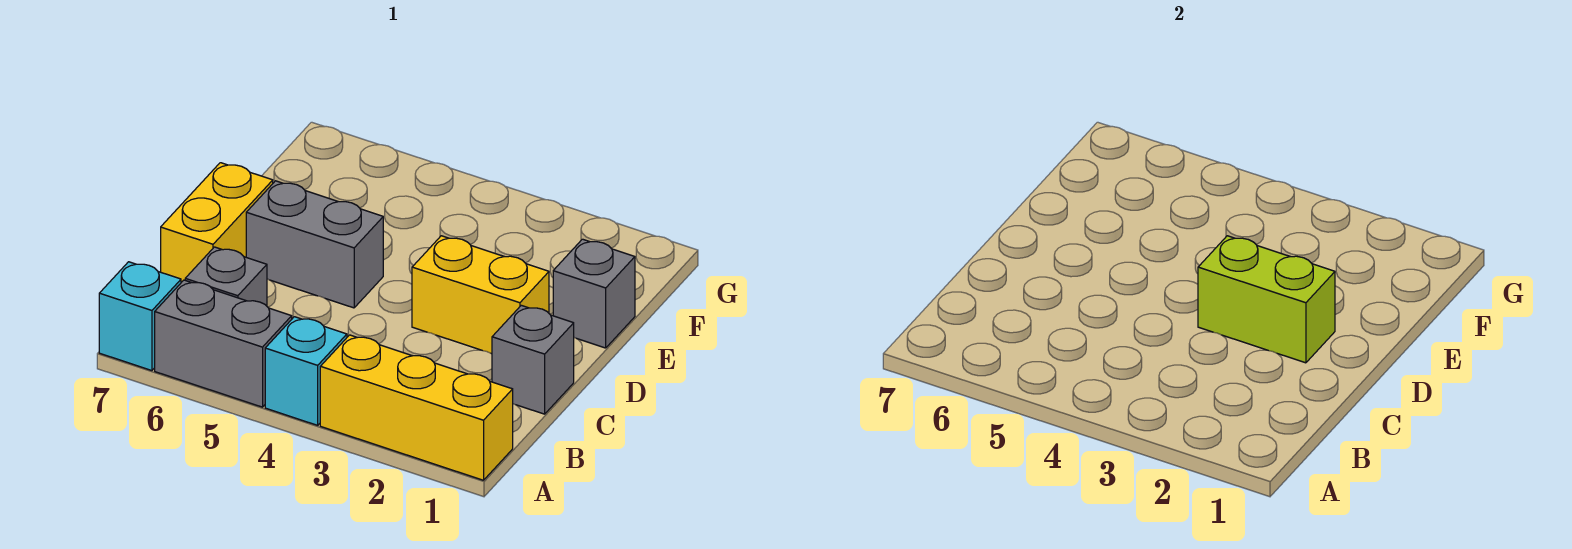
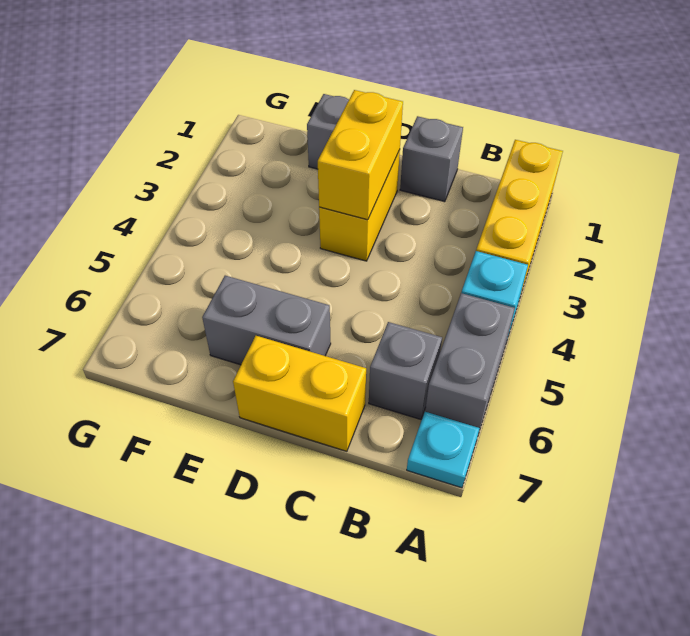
cyan 1x1 brick [99,262,181,371] -> cyan 1x1 plate [407,412,480,488]
lime 1x2 brick [1198,236,1335,363] -> yellow 1x2 brick [318,90,403,220]
grey 1x2 brick [246,181,383,308] -> grey 1x2 brick turned to [202,276,331,365]

